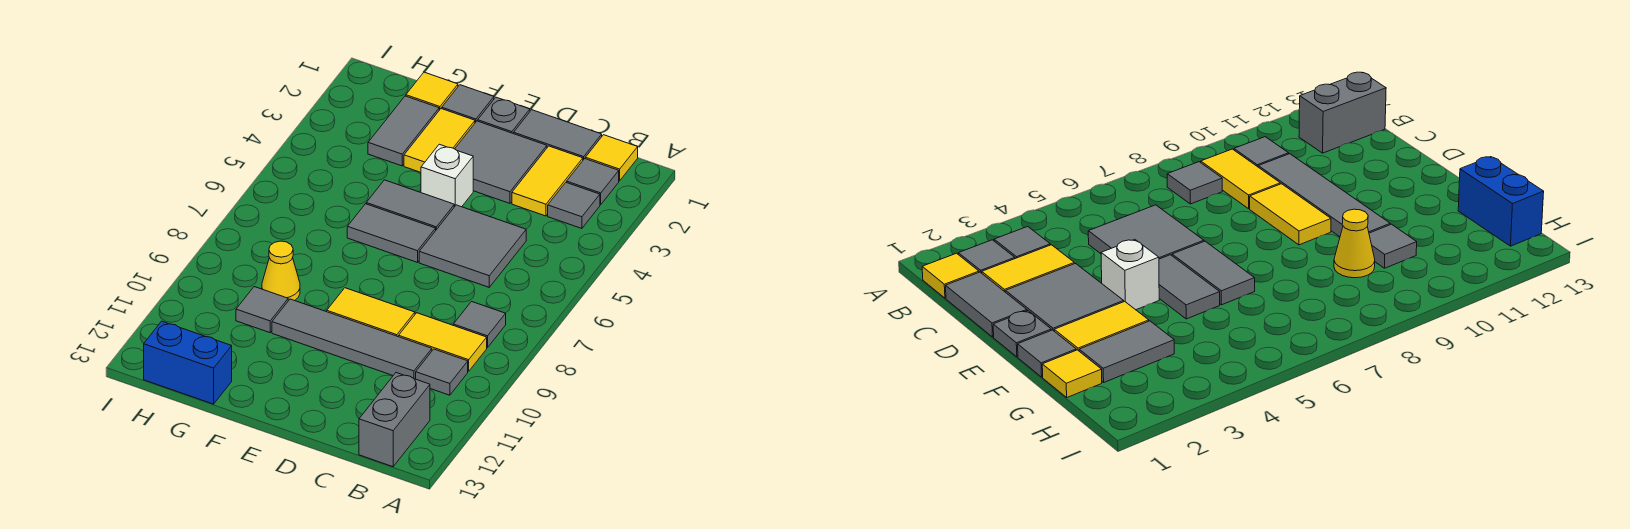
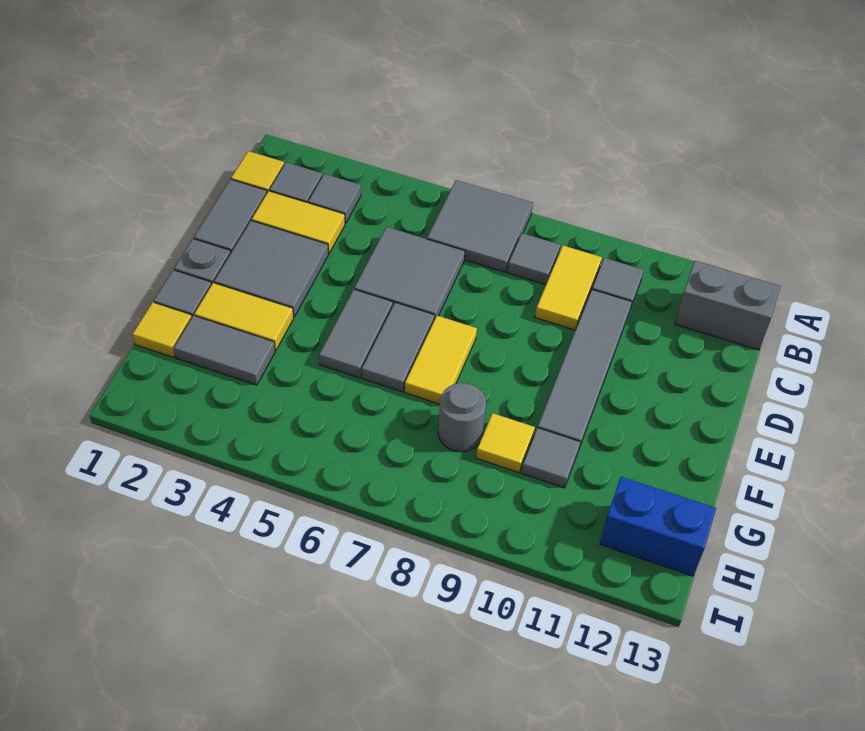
none -> grey 2x2 tile [427,180,533,272]
yellow 1x2 tile [327,288,415,337] -> yellow 1x2 tile moved to [405,316,477,404]
white 1x1 brick [421,144,473,207] -> none
none -> grey 1x1 round brick [438,383,486,452]
yellow 1x1 cone [262,241,300,301] -> yellow 1x1 tile [476,413,535,473]
blue 1x2 brick [144,321,232,404] -> blue 1x2 brick turned to [600,477,716,576]

